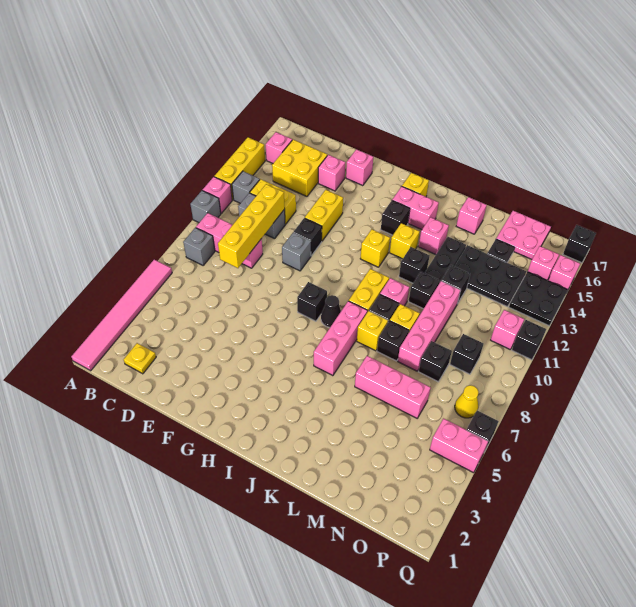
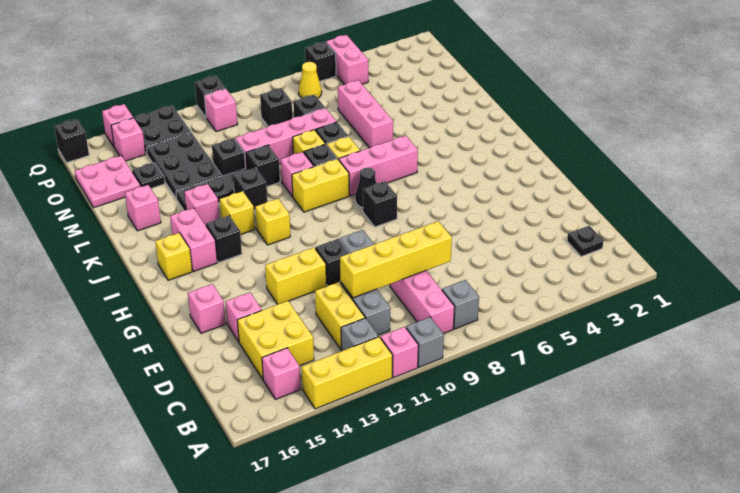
pink 1x6 tile [71,260,172,371] -> none
yellow 1x1 plate [124,343,156,374] -> black 1x1 plate [567,226,604,257]

